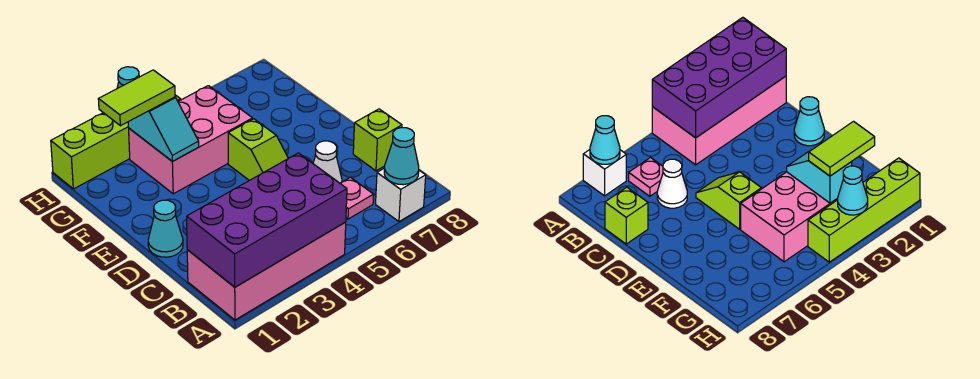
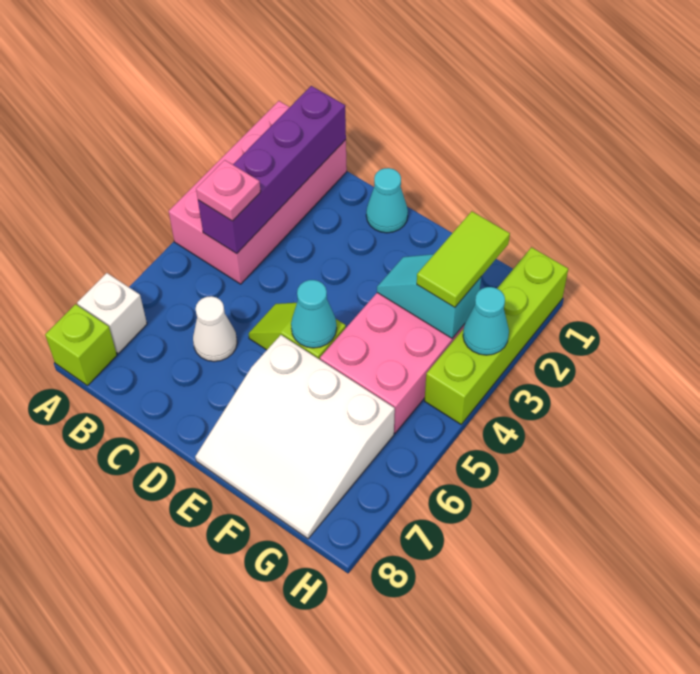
purple 2x4 brick [187,153,347,287] -> purple 1x4 brick [198,86,346,254]
cyan 1x1 cone [384,128,419,185] -> cyan 1x1 cone moved to [291,280,337,348]
pink 1x1 plate [340,177,374,219] -> pink 1x1 plate moved to [196,160,261,221]
lime 1x1 brick [353,109,402,171] -> lime 1x1 brick moved to [45,304,117,386]
none -> white 3x3 slope [195,335,395,539]

